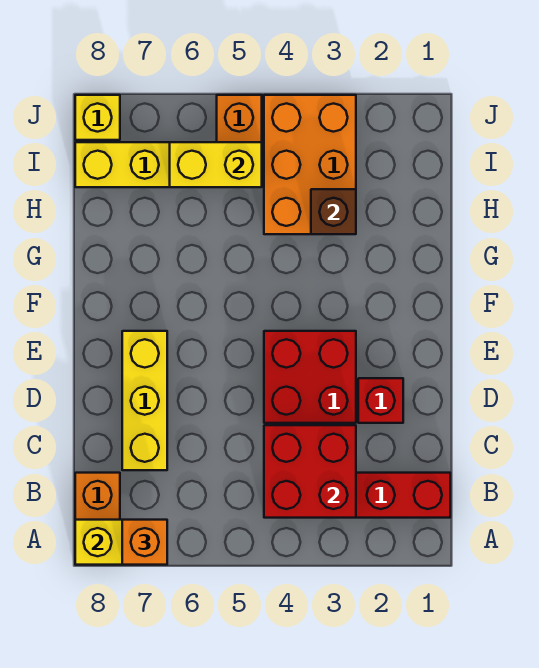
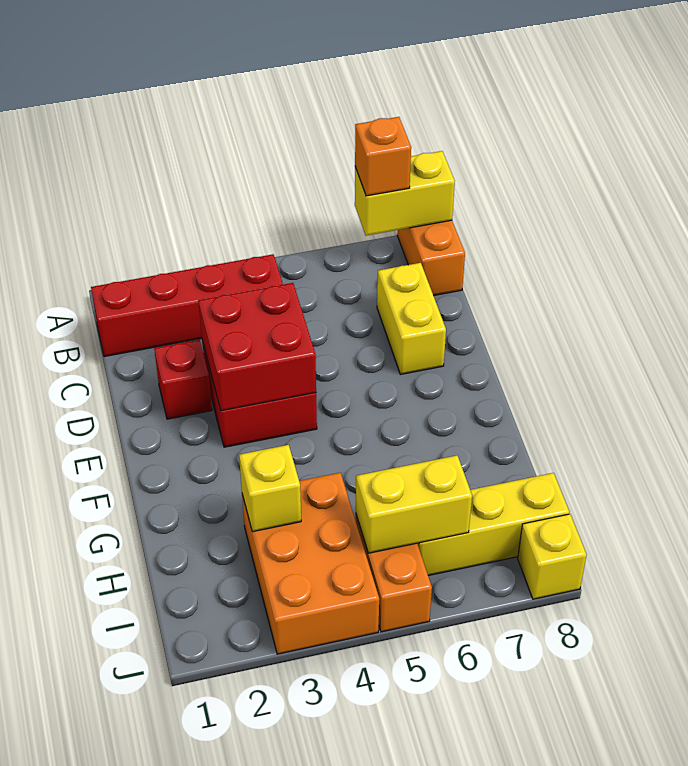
red 2x2 brick [264,425,356,518] -> red 2x2 brick moved to [198,283,316,411]
yellow 1x3 brick [122,331,167,470] -> yellow 1x2 brick [377,263,446,374]
brown 1x1 brick [311,189,356,234] -> yellow 1x1 brick [239,445,301,532]

